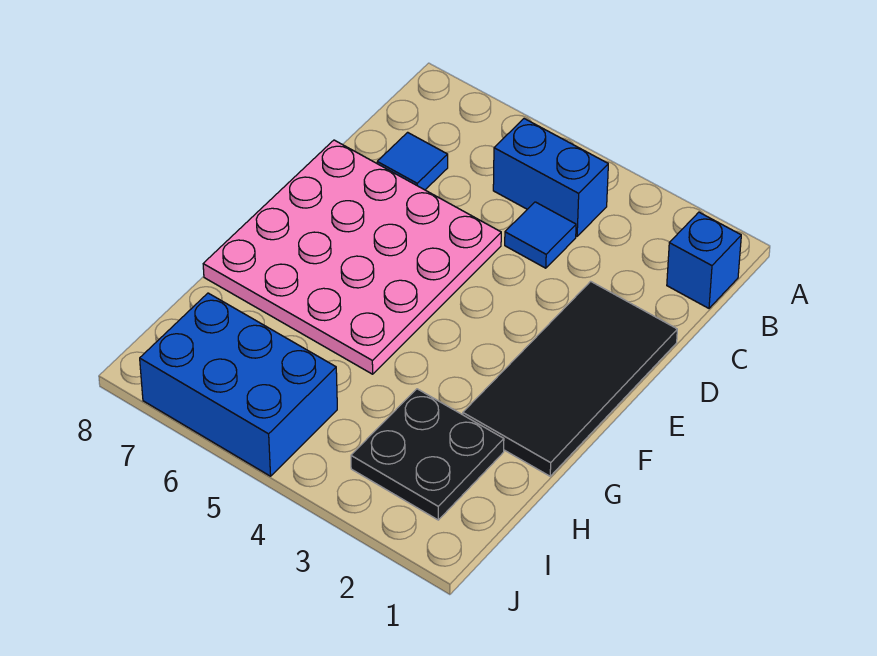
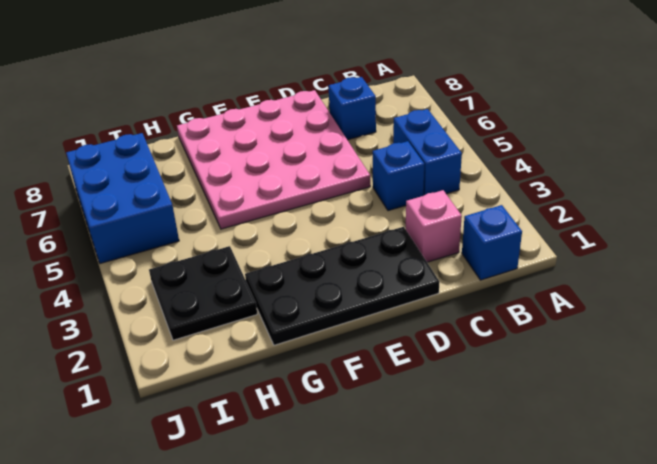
none -> pink 1x1 brick [406,190,462,262]
blue 1x1 tile [505,202,576,268] -> blue 1x1 brick [373,141,424,211]
blue 1x1 tile [377,132,448,190] -> blue 1x1 brick [329,77,376,140]
black 2x4 tile [463,281,677,476] -> black 2x4 plate [245,227,439,345]

